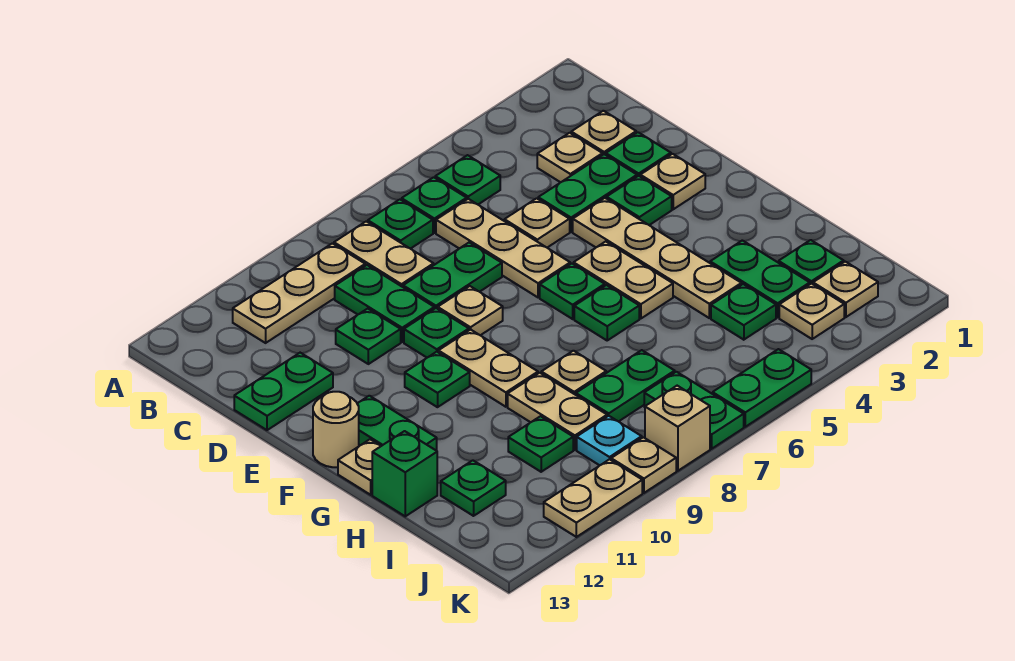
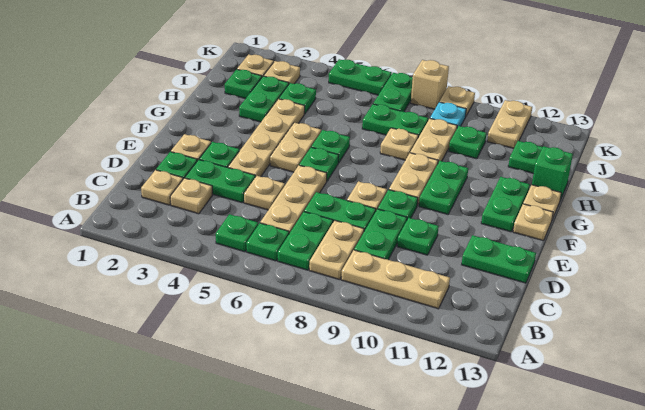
green 1x1 plate [368,200,433,249] -> green 1x2 plate [278,212,333,270]
green 1x1 plate [405,352,470,407] -> green 1x2 plate [419,161,468,214]
tan 1x1 round brick [313,392,359,467] -> tan 1x1 plate [513,204,553,241]
tan 1x2 plate [544,459,642,537] -> tan 1x2 plate turned to [487,100,532,148]

